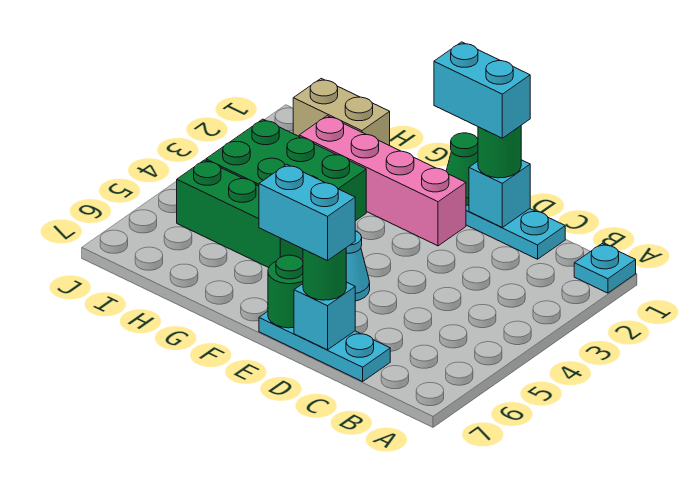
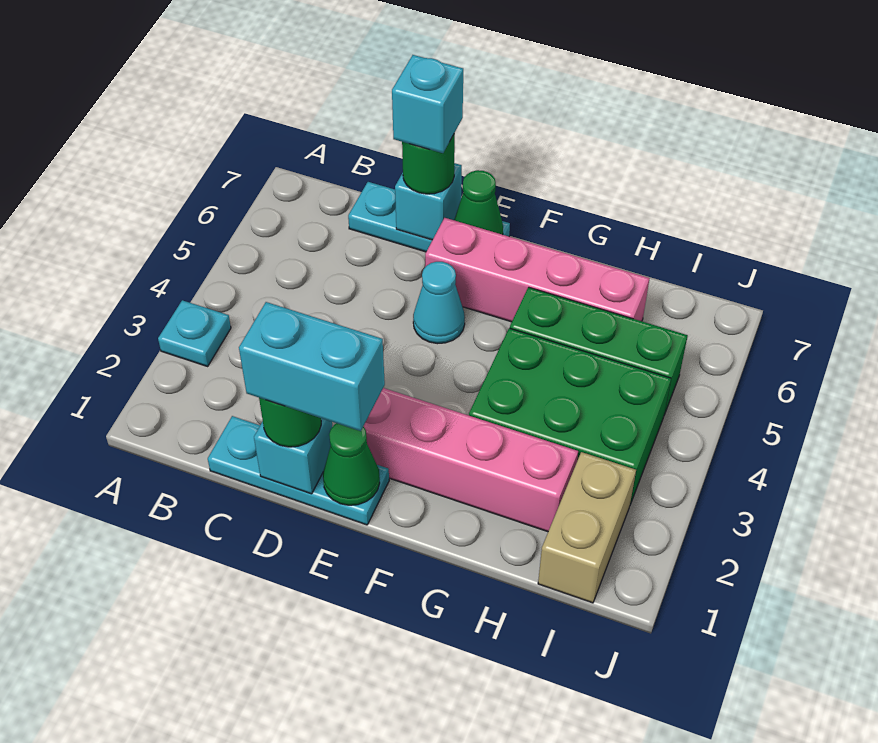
cyan 1x1 plate [574,244,636,293] -> cyan 1x1 plate moved to [158,300,231,366]
cyan 1x2 brick [259,164,355,261] -> cyan 1x1 brick [392,55,463,153]
none -> pink 1x4 brick [425,218,650,322]
green 1x1 round brick [268,255,303,328] -> green 1x1 cone [454,170,503,235]
tan 1x2 brick [293,79,390,146] -> tan 1x2 brick turned to [538,452,636,603]

